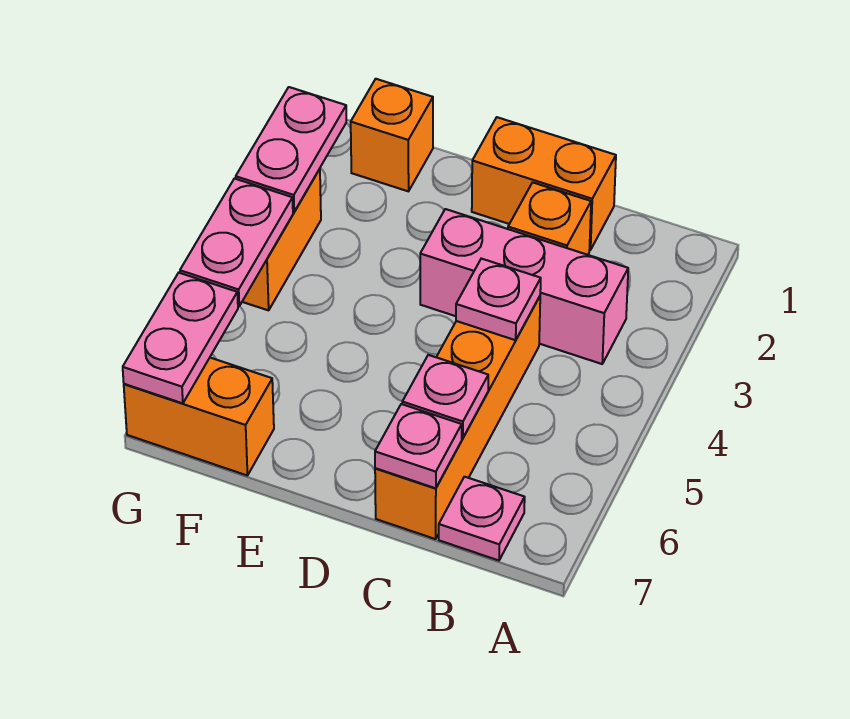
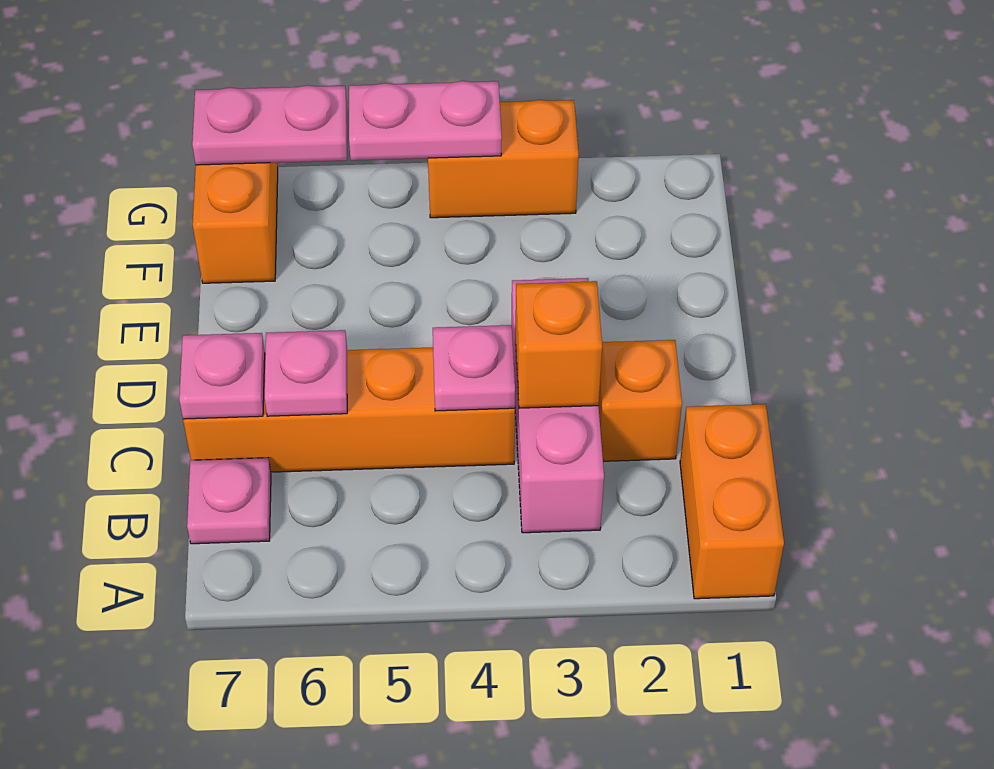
orange 1x2 brick [472,117,616,250] -> orange 1x2 brick moved to [680,404,784,599]
orange 1x1 brick [351,79,433,191] -> orange 1x1 brick moved to [515,281,602,408]
pink 1x2 plate [236,87,346,212] -> none

